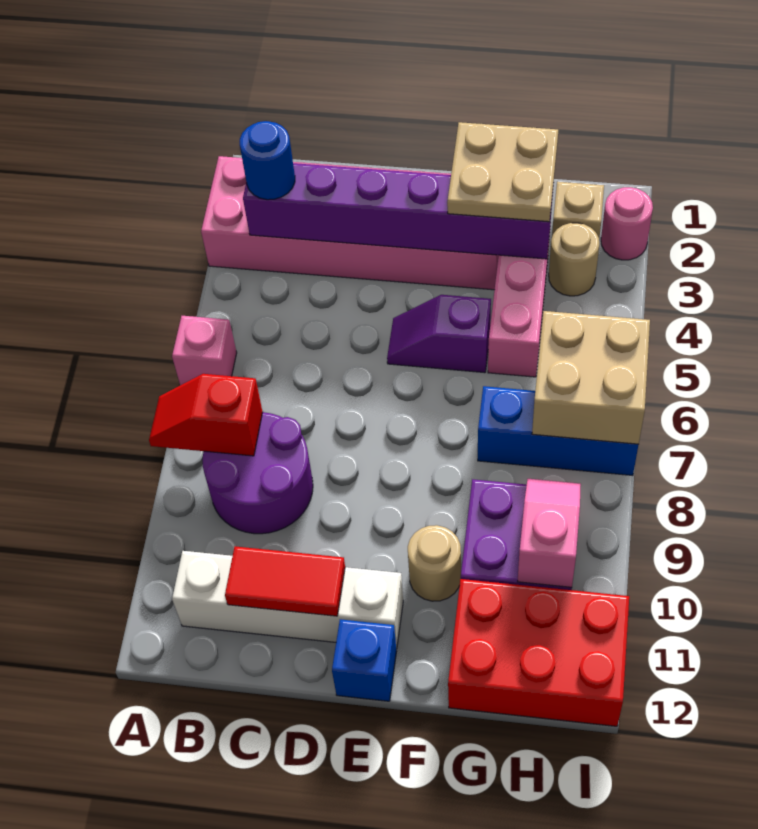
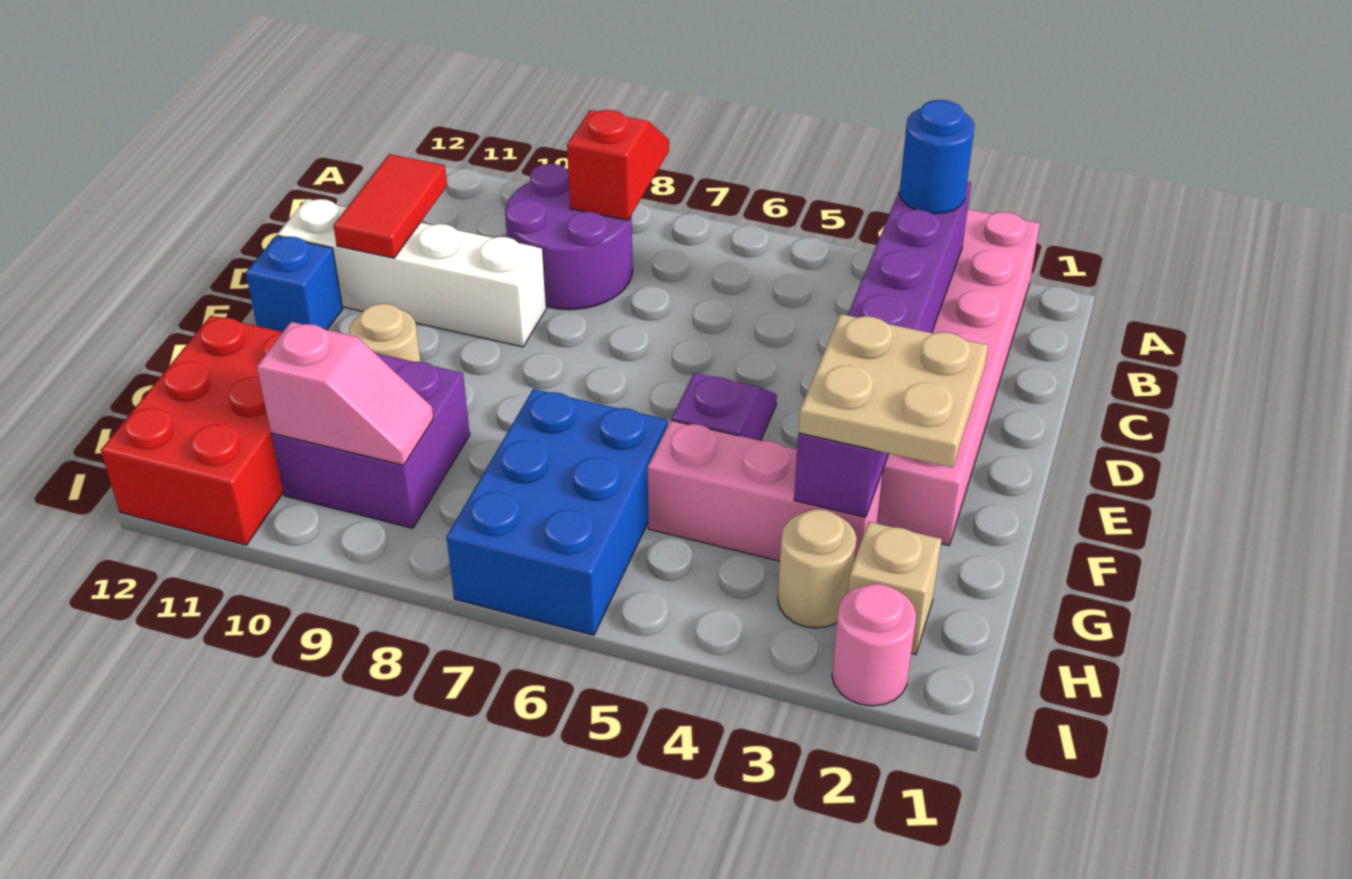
pink 1x1 brick [172,316,237,385] -> none
white 1x4 brick [172,551,403,649] -> white 1x4 brick turned to [277,199,546,347]
blue 1x3 brick [478,386,638,475] -> blue 2x3 brick [446,389,667,635]
tan 2x2 brick [532,311,650,444] -> none

